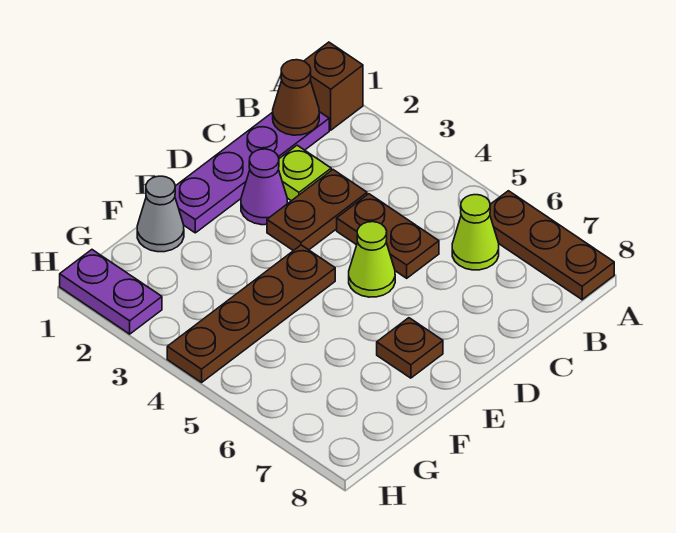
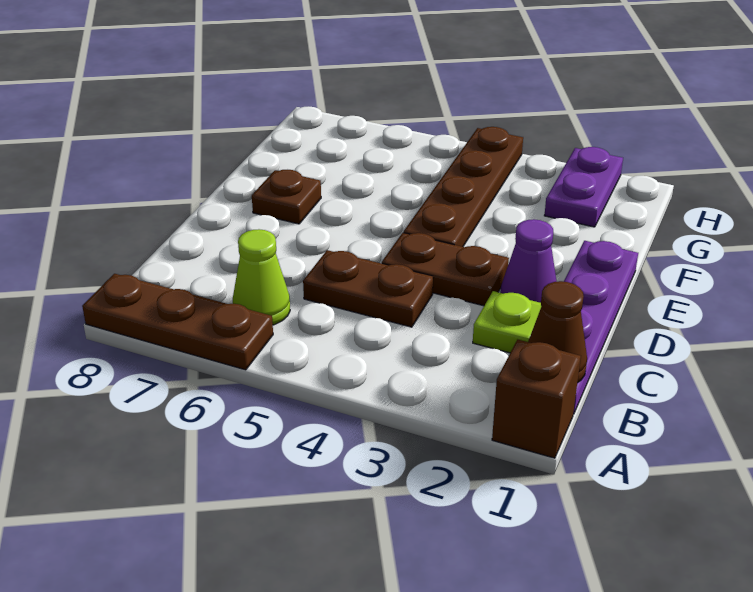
brown 1x2 plate [267,170,367,251] -> brown 1x2 plate turned to [382,233,509,306]
lime 1x1 cone [349,222,395,297] -> none
grey 1x1 cone [137,176,184,252] -> none
purple 1x2 plate [60,250,162,334] -> purple 1x2 plate turned to [544,147,623,227]

